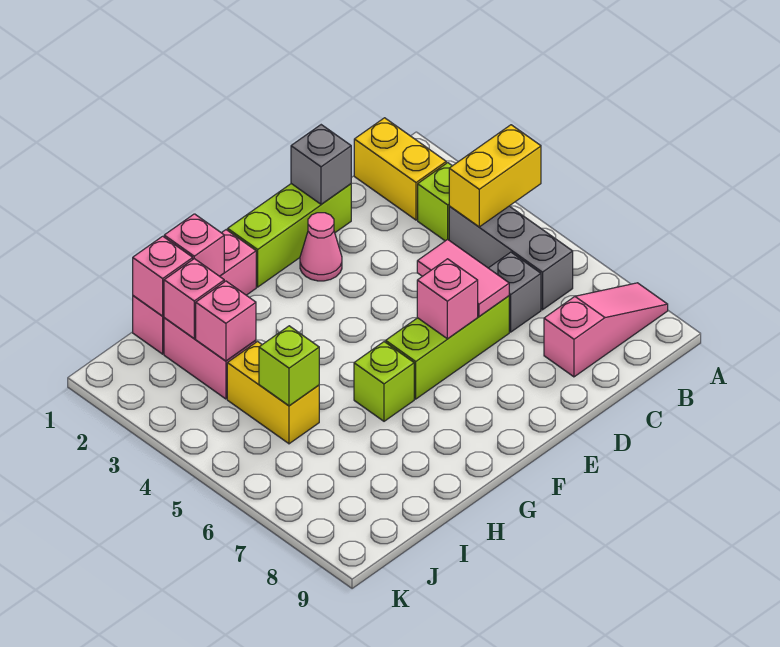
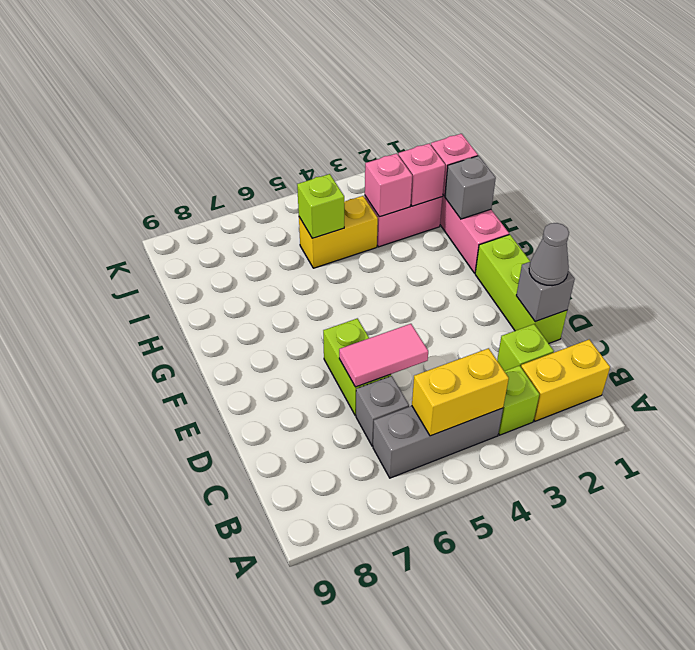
yellow 1x2 brick [449,125,541,227] -> yellow 1x2 brick turned to [412,348,509,436]
pink 1x3 slope [544,283,668,377] -> none
none -> grey 1x1 cone [529,223,569,286]
lime 1x3 brick [386,296,509,399] -> lime 1x2 brick [323,318,391,415]
pink 1x1 cone [300,213,342,281] -> none
pink 1x1 brick [417,259,478,339] -> none
lime 1x1 brick [354,342,414,421] -> lime 1x1 brick moved to [497,324,554,371]
pink 1x1 brick [164,214,224,276] -> grey 1x1 brick [445,156,496,219]

